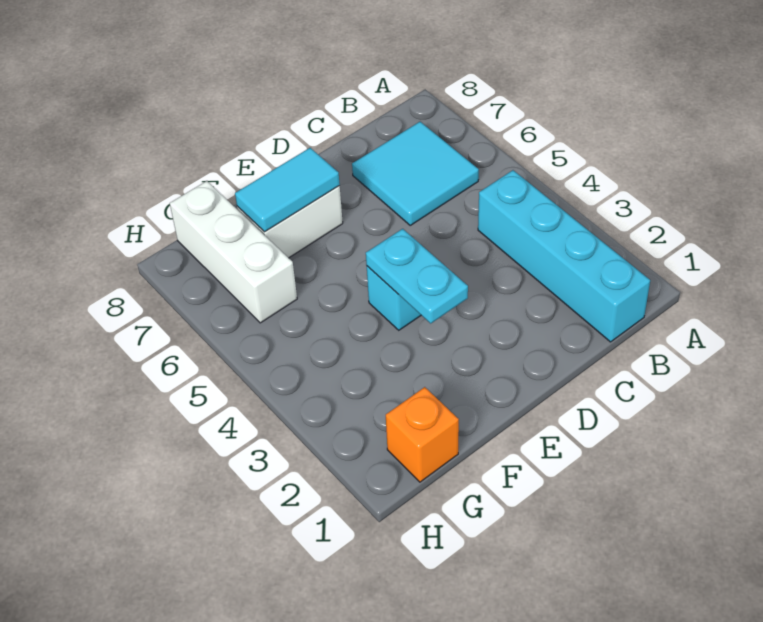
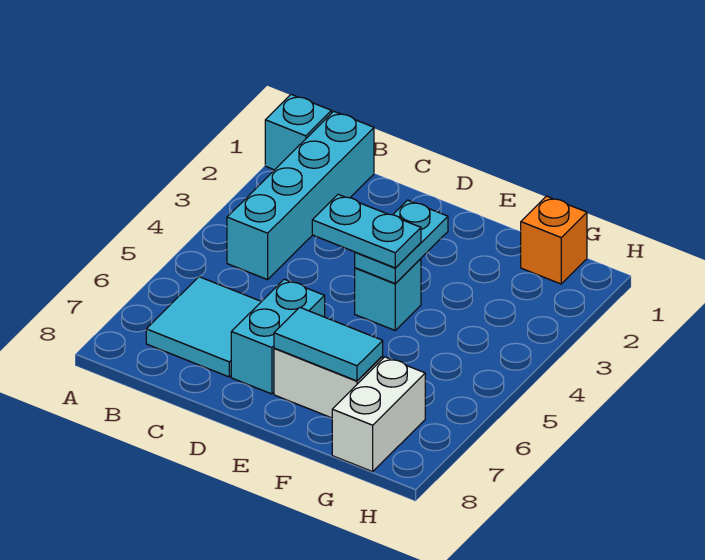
none -> cyan 1x1 brick [265,94,332,170]
none -> cyan 1x2 plate [312,194,421,268]
none -> cyan 1x2 brick [231,279,325,394]
white 1x3 brick [170,181,297,323] -> white 1x2 brick [332,357,425,472]

